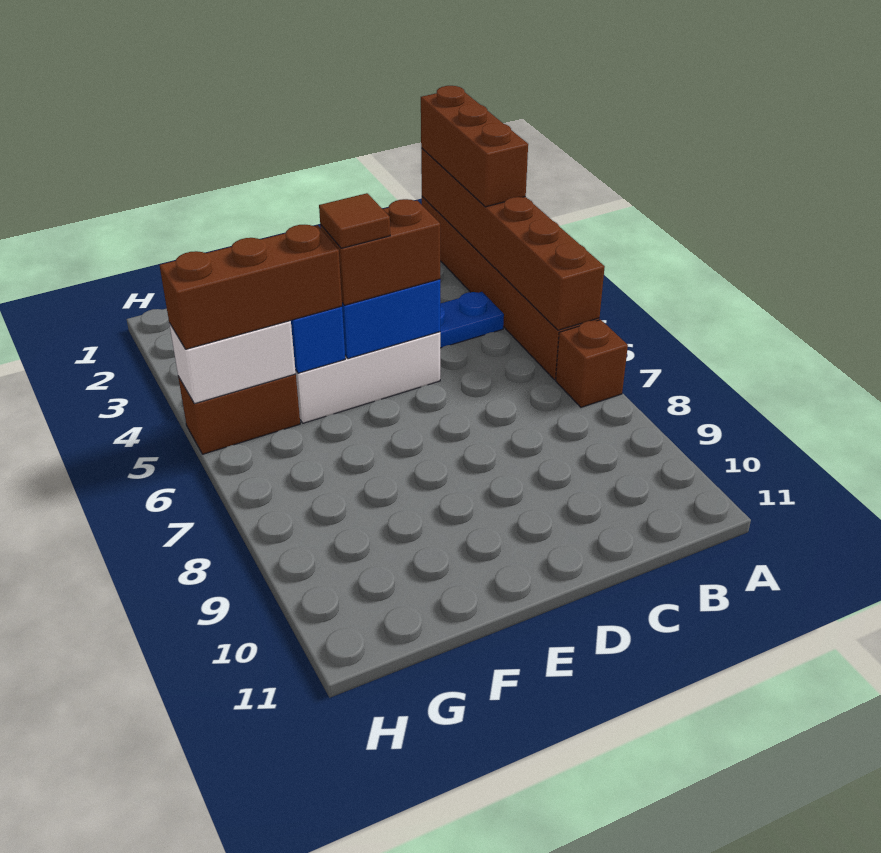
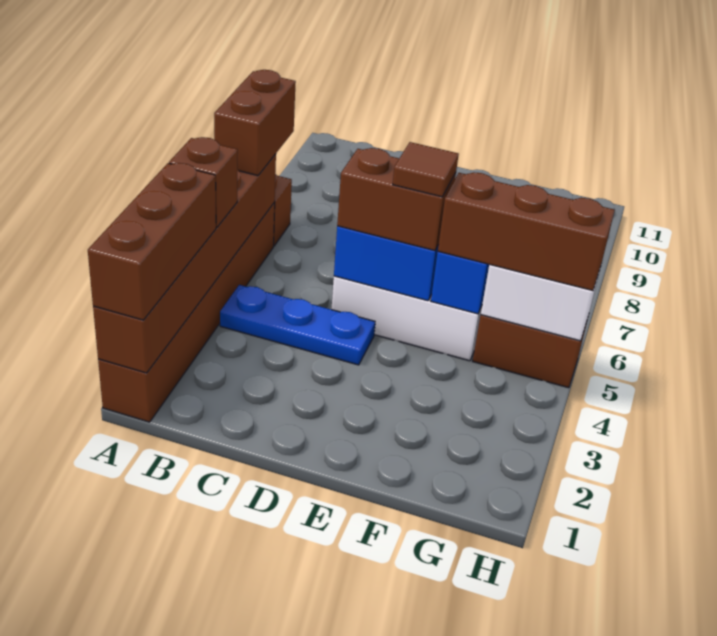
none -> brown 1x1 brick [169,137,238,227]
none -> brown 1x2 brick [214,70,296,176]

